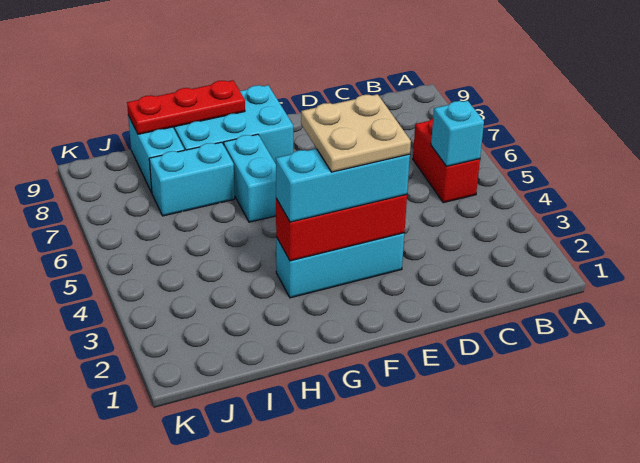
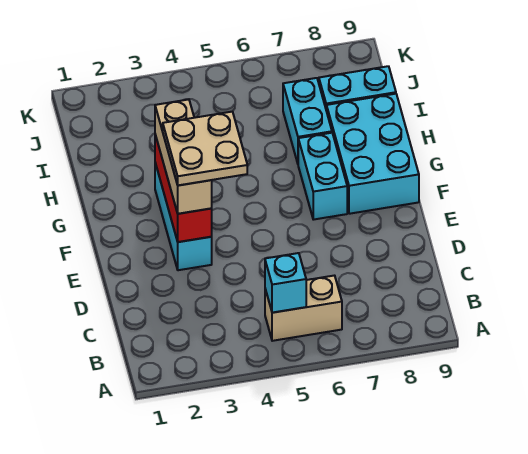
red 1x2 brick [413,119,480,203] -> tan 1x2 brick [265,276,342,341]
cyan 1x3 brick [276,149,410,222] -> tan 1x3 brick [155,99,212,214]
cyan 1x2 brick [224,134,276,222] -> cyan 1x2 brick turned to [298,133,347,220]
red 1x3 plate [127,80,245,134] -> none

